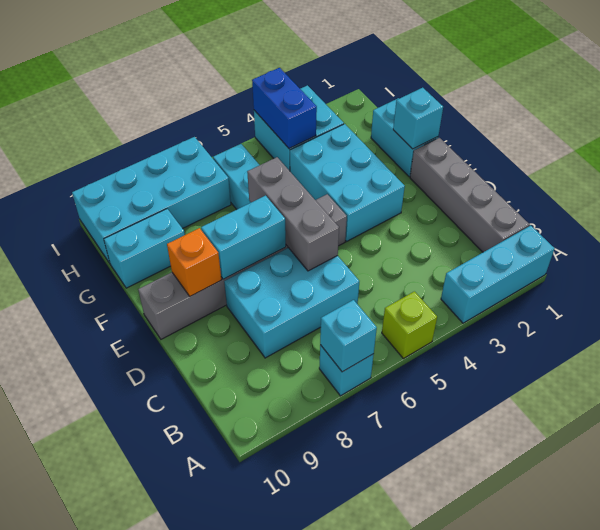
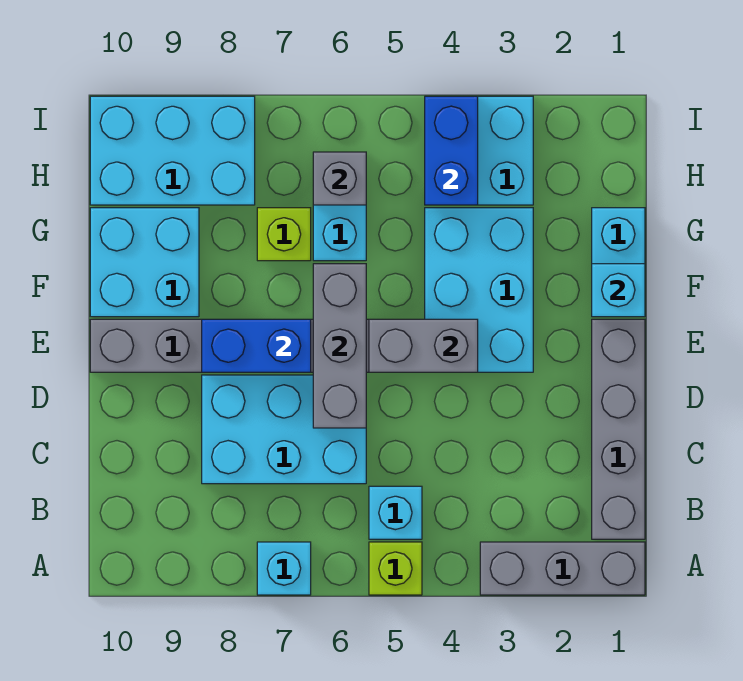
cyan 1x3 brick [441,226,555,323] -> grey 1x3 brick [480,542,645,595]
cyan 1x1 brick [320,300,377,372] -> cyan 1x1 brick moved to [369,486,422,539]
none -> grey 1x2 brick [369,319,478,372]
cyan 1x2 brick [201,196,286,279] -> blue 1x2 brick [202,319,311,372]
orange 1x1 brick [167,228,221,296] -> none
none -> lime 1x1 brick [257,208,311,261]
cyan 1x2 brick [104,209,185,288] -> cyan 2x2 brick [90,208,199,317]
none -> grey 1x1 brick [313,152,366,205]
cyan 2x4 brick [72,137,231,263] -> cyan 2x3 brick [90,96,255,205]

